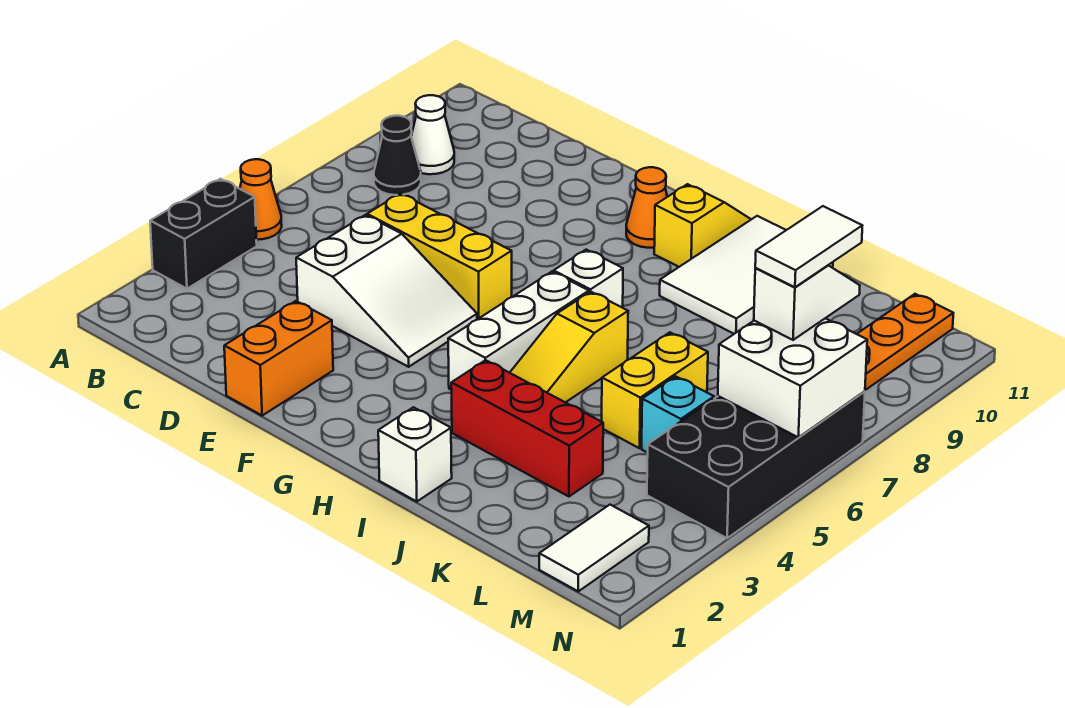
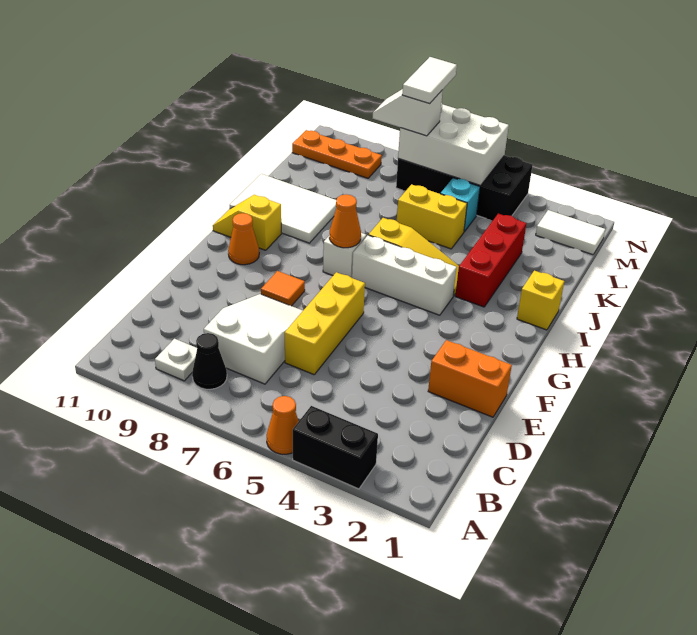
white 1x1 cone [411,95,454,174] -> white 1x1 plate [155,339,197,381]
white 2x3 slope [296,215,477,367] -> white 2x3 slope moved to [204,294,303,384]
none -> orange 1x1 tile [261,271,305,306]
none -> orange 1x1 cone [329,194,361,248]
white 1x1 brick [378,407,452,502] -> yellow 1x1 brick [517,271,564,330]
white 2x2 brick [718,318,867,437] -> white 2x3 brick [398,103,509,186]
white 1x2 tile [755,206,862,287] -> white 1x2 tile turned to [402,57,457,104]

